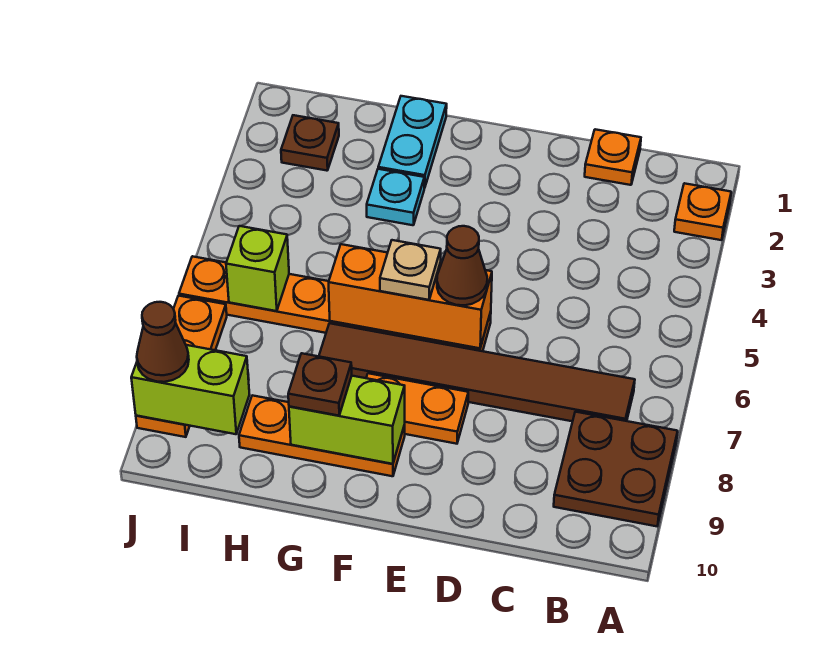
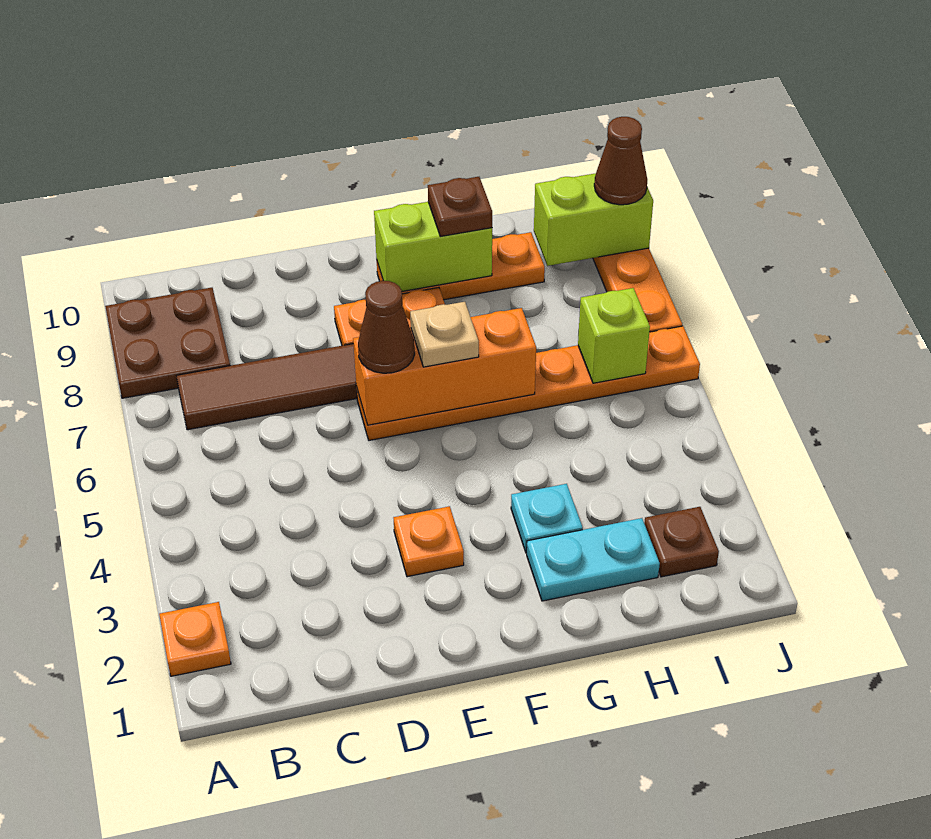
orange 1x1 plate [585,129,641,185] -> orange 1x1 plate moved to [394,506,464,577]
cyan 1x2 plate [378,96,447,188] -> cyan 1x2 plate turned to [527,518,660,601]

